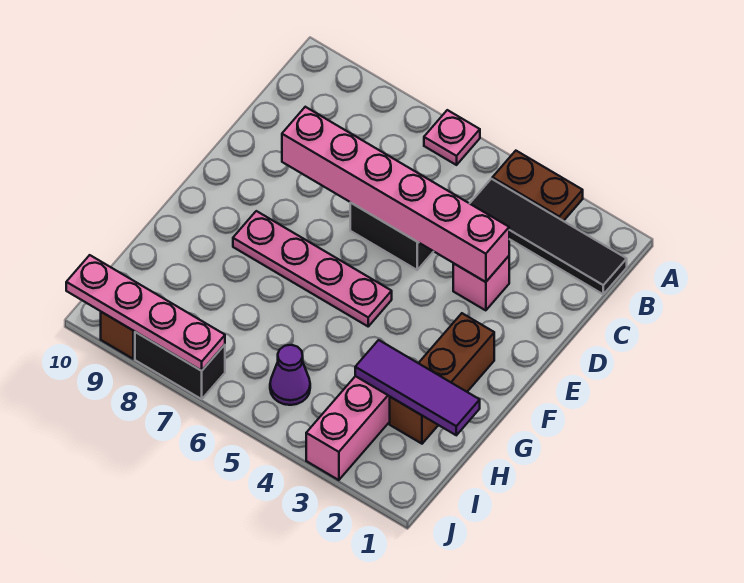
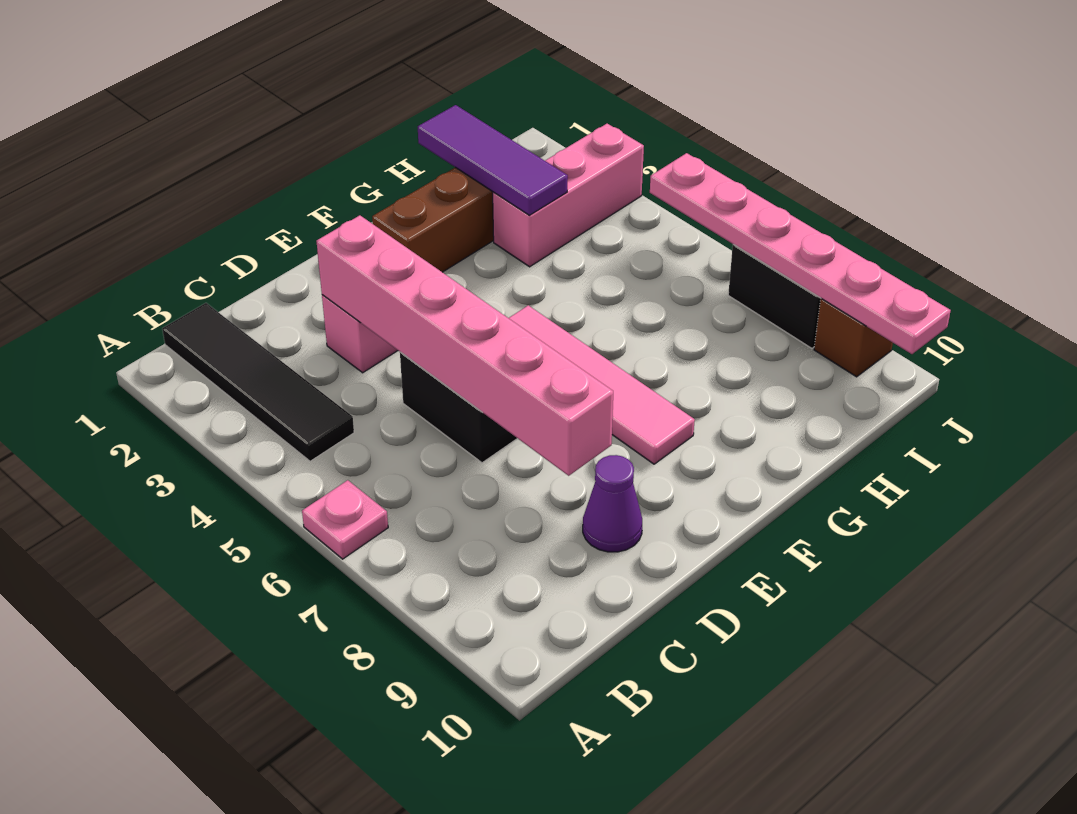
brown 1x2 plate [492,151,583,221] -> none
pink 1x4 plate [233,211,392,326] -> pink 1x4 tile [509,305,695,464]
purple 1x1 cone [270,345,310,405] -> purple 1x1 cone moved to [583,455,642,552]
pink 1x4 plate [66,255,225,371] -> pink 1x6 plate [650,153,951,354]

